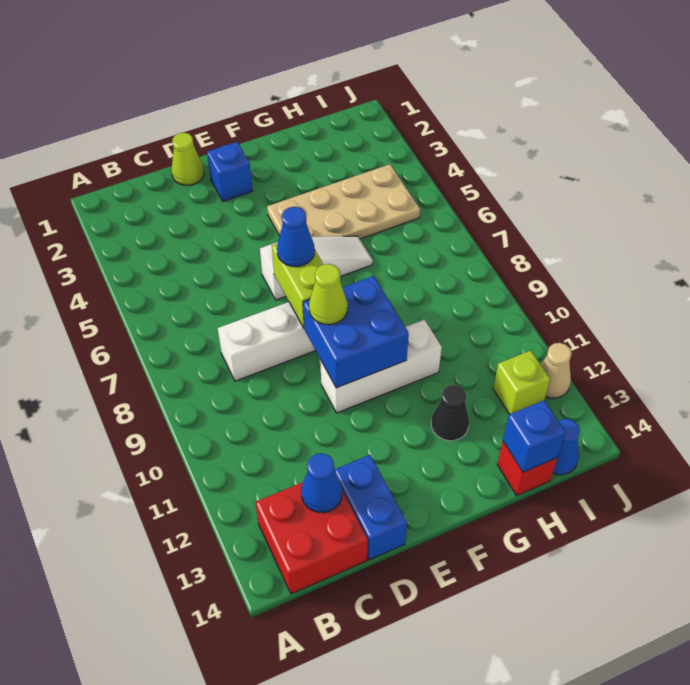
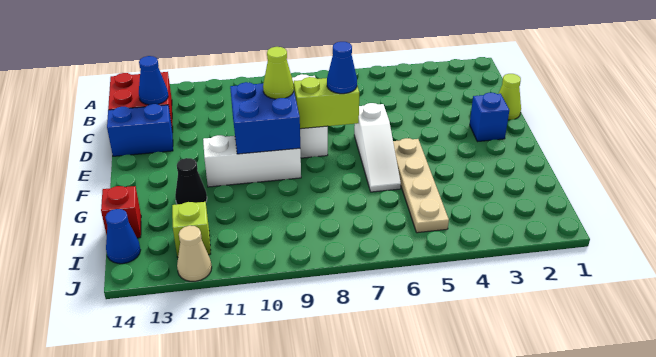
white 1x3 brick [320,320,442,413] -> white 1x3 brick turned to [203,135,301,187]
tan 2x4 plate [267,164,420,239] -> tan 1x4 plate [393,138,449,233]
blue 1x1 brick [503,400,566,472] -> none

